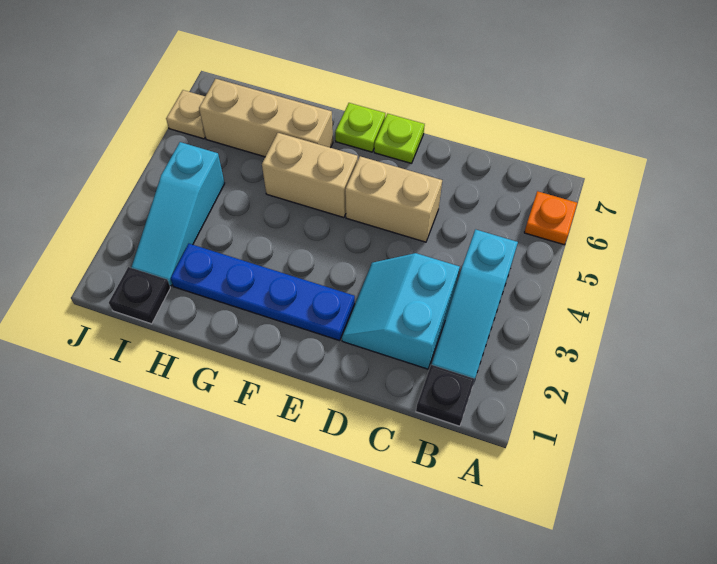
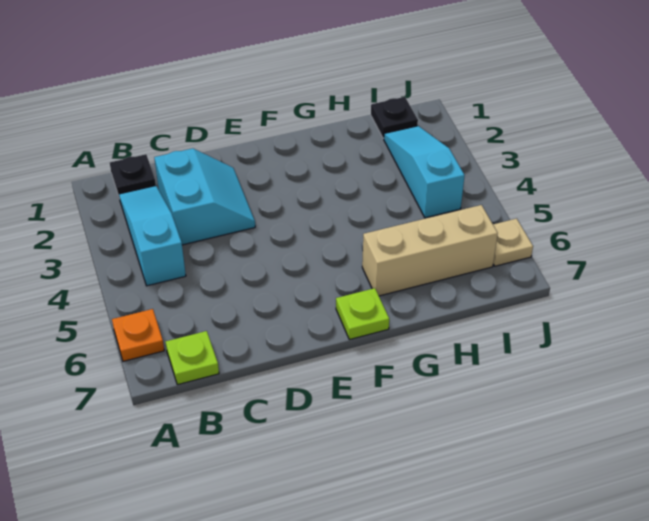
tan 1x2 brick [345,156,442,242] -> none
blue 1x4 plate [171,244,355,341] -> none
lime 1x1 plate [374,114,425,163] -> lime 1x1 plate moved to [166,331,219,385]
tan 1x2 brick [262,133,358,218] -> none

